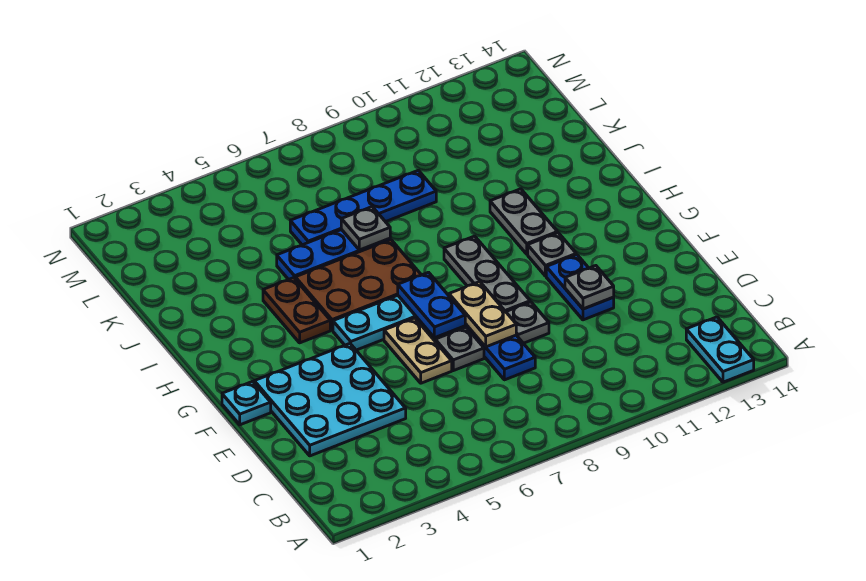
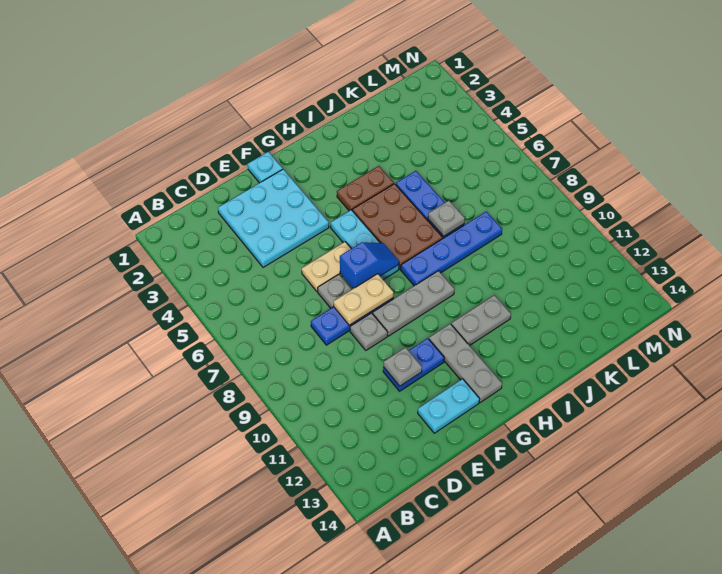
cyan 1x2 plate [686,317,754,382] -> cyan 1x2 plate moved to [418,379,480,433]
blue 1x2 plate [398,272,465,338] -> blue 1x2 slope [340,242,399,289]
grey 1x1 plate [528,233,576,276] -> grey 1x3 plate [429,324,502,403]
blue 1x4 plate [290,170,436,245] -> blue 1x4 plate turned to [401,212,502,286]

